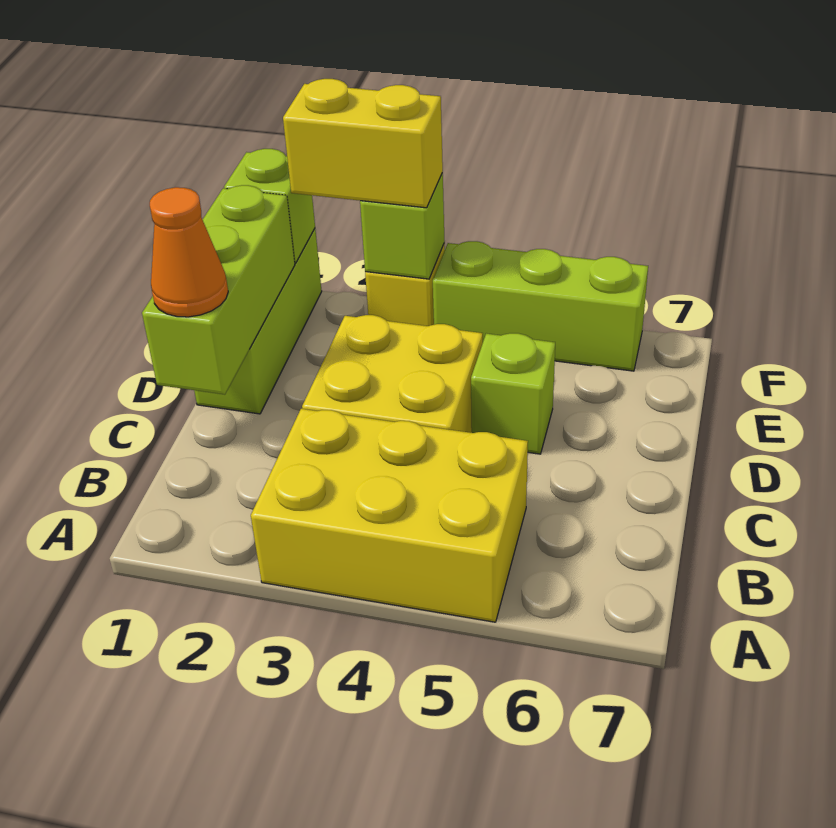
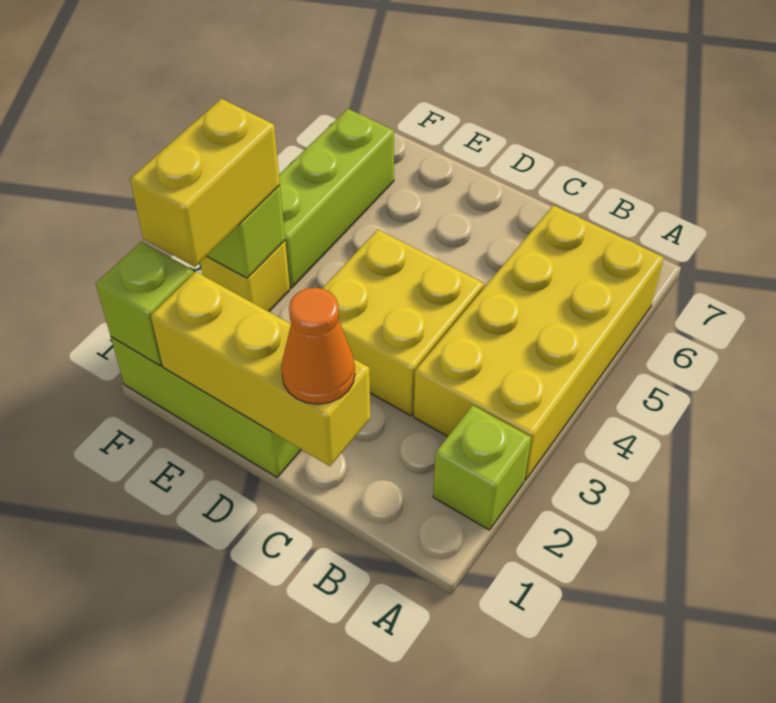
yellow 2x3 brick [251,409,528,622] -> yellow 2x4 brick [414,205,664,480]
lime 1x3 brick [142,185,295,395] -> yellow 1x3 brick [151,272,370,466]
lime 1x1 brick [471,333,555,454] -> lime 1x1 brick moved to [433,405,531,530]

